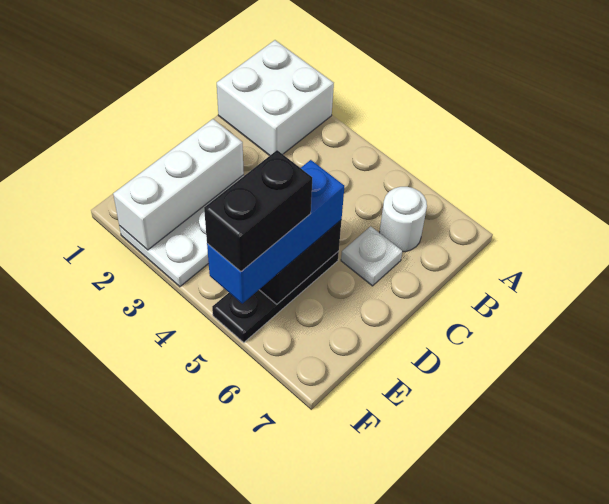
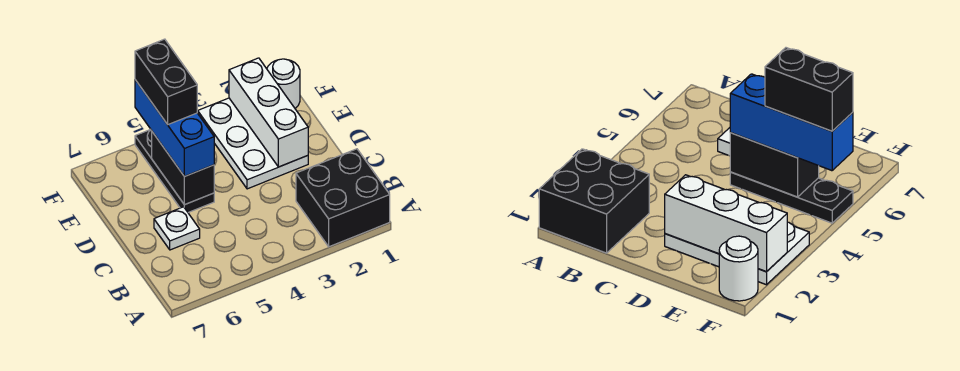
white 2x2 brick [217,40,334,156] -> black 2x2 brick [296,149,390,247]
white 1x1 round brick [380,187,427,252] -> white 1x1 round brick moved to [267,59,300,108]

